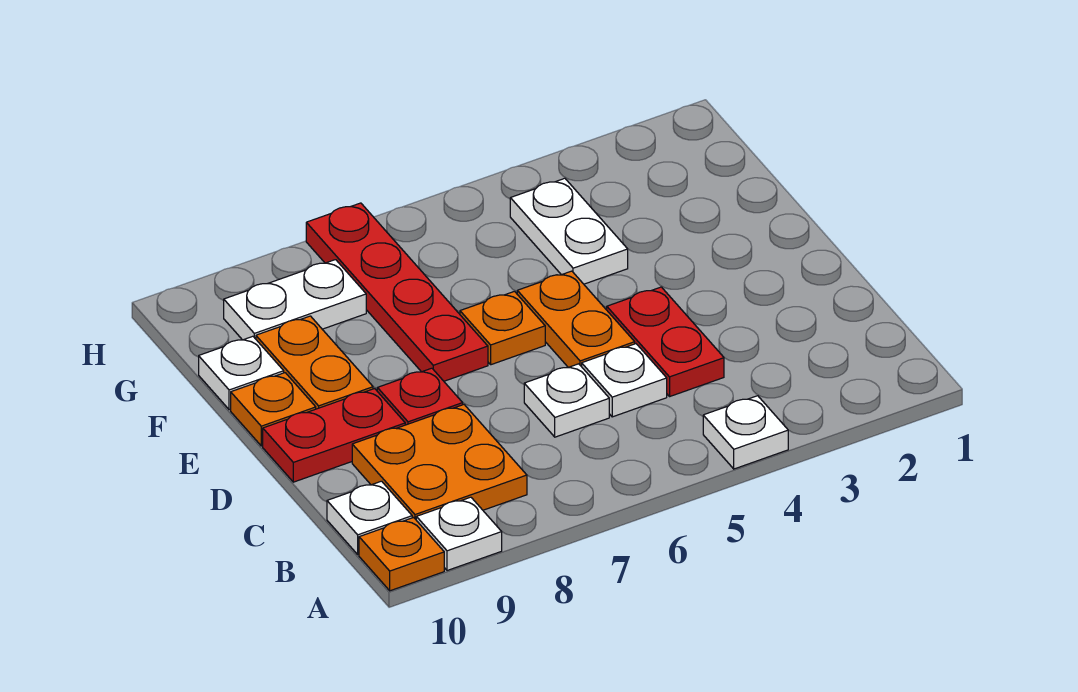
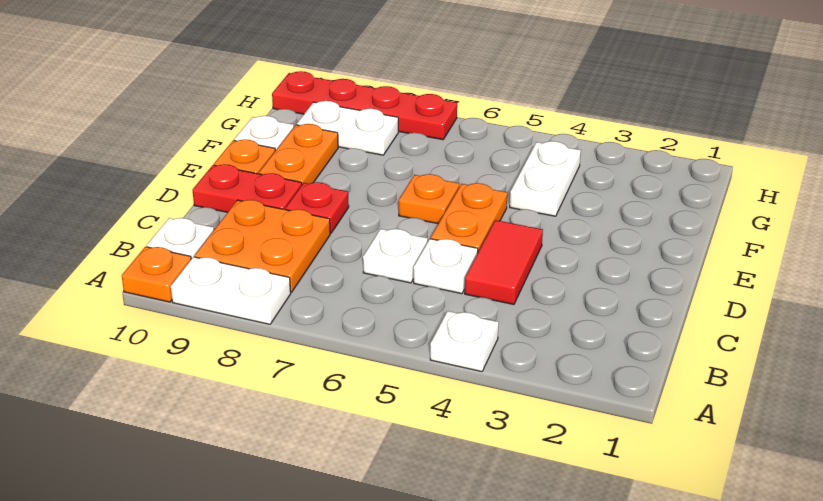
white 1x1 plate [416,497,502,571] -> white 1x2 plate [171,257,291,324]
red 1x2 plate [607,287,724,396] -> red 1x2 tile [465,220,543,304]
red 1x4 plate [306,203,488,381] -> red 1x4 plate turned to [272,71,457,140]

